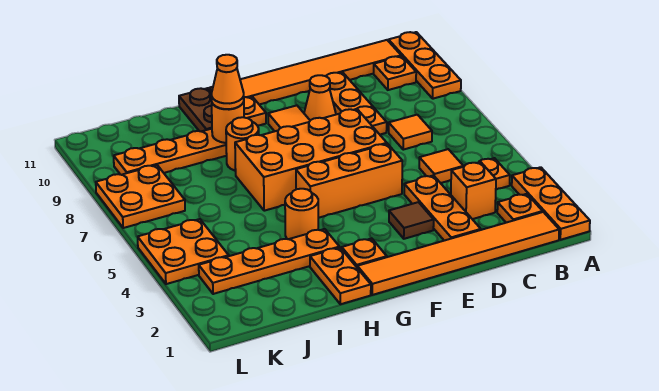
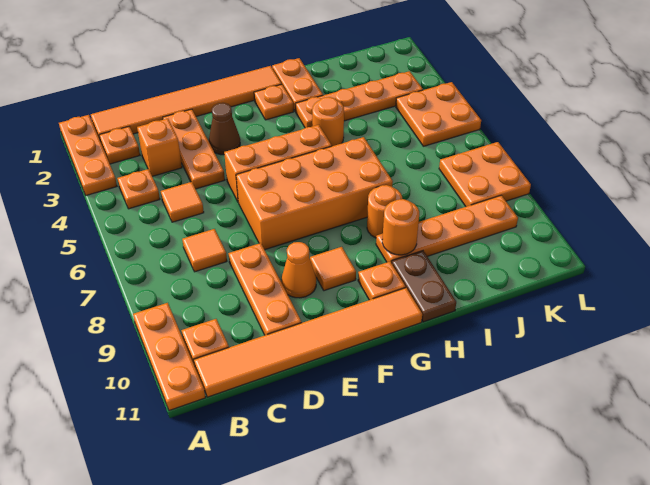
brown 1x1 tile [389,202,434,239] -> brown 1x1 cone [209,103,240,155]
orange 1x1 cone [211,55,244,109] -> none

